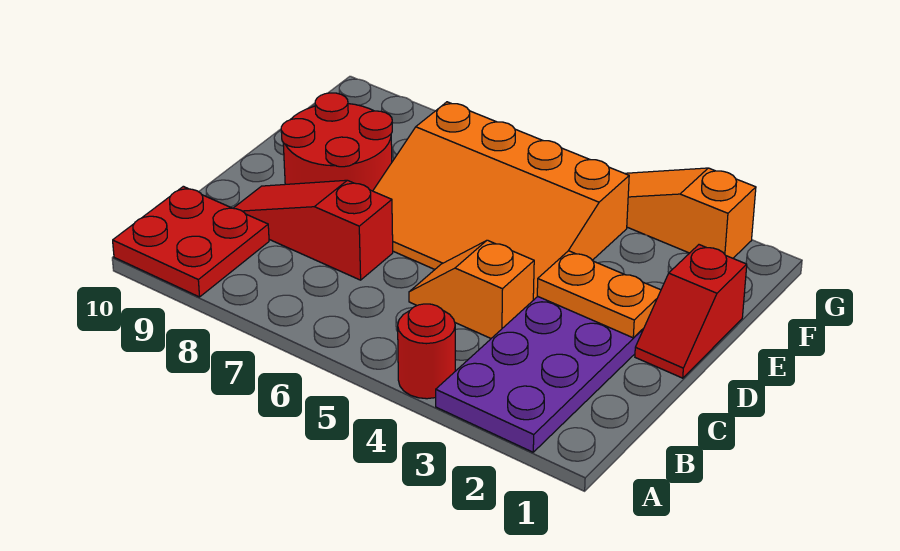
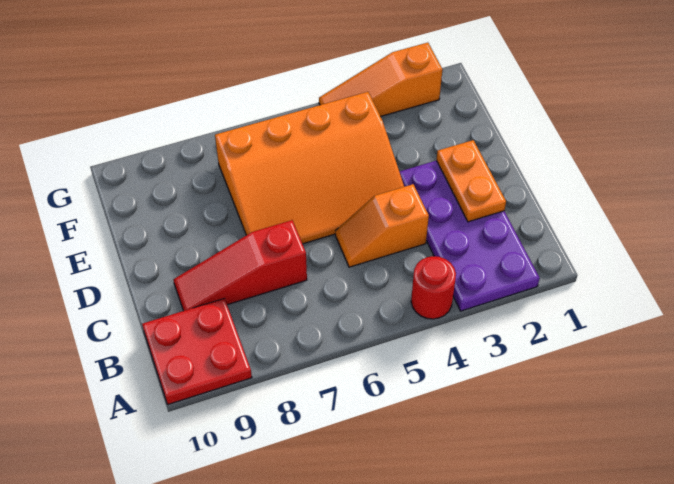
red 1x2 slope [635,245,747,378] -> none
orange 1x2 plate [537,251,661,338] -> orange 1x2 plate turned to [436,140,506,222]
red 2x2 round brick [281,93,392,191] -> none

